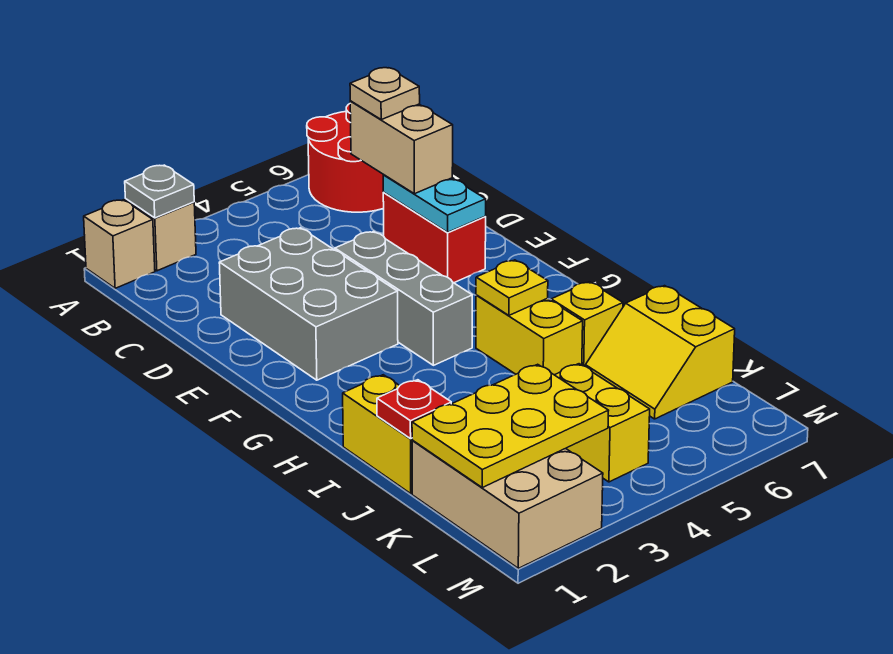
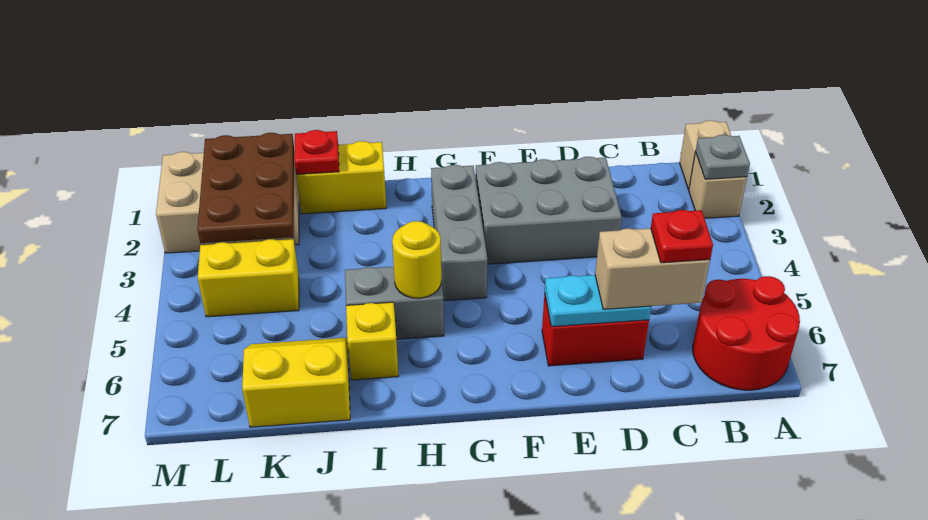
tan 1x1 plate [350,68,420,120] -> red 1x1 plate [651,210,713,263]
grey 1x3 brick [335,231,472,365] -> grey 1x3 brick turned to [431,165,487,301]
yellow 1x2 brick [476,295,583,375] -> grey 1x2 brick [345,267,444,339]
yellow 1x1 plate [476,260,548,315] -> yellow 1x1 round brick [392,221,441,298]
yellow 2x3 plate [412,364,609,488] -> brown 2x3 plate [197,133,294,243]

